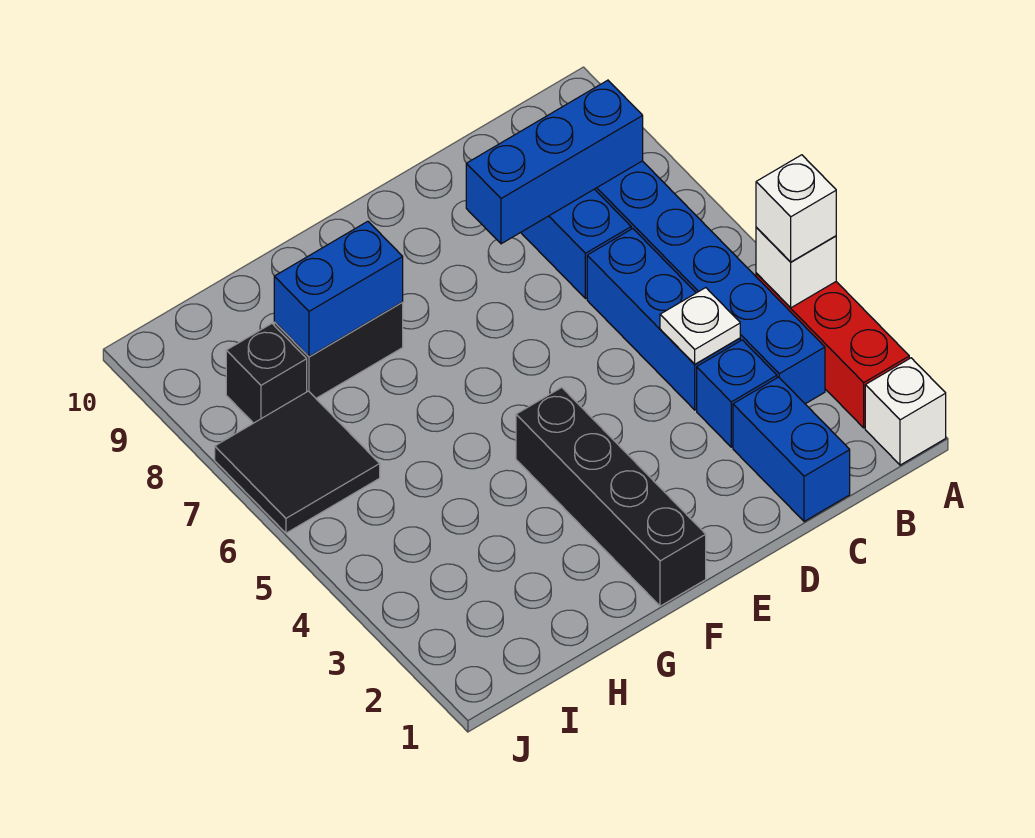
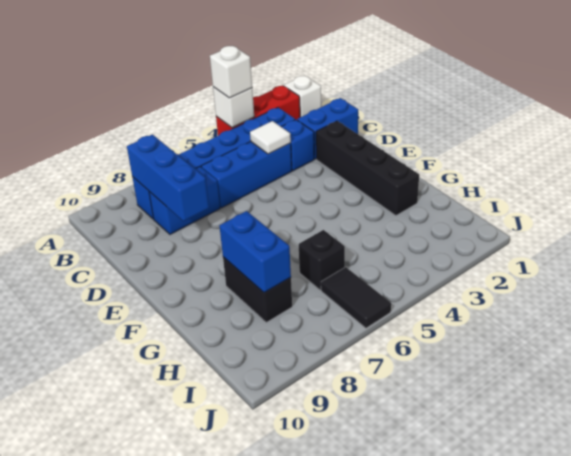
white 1x1 plate [660,288,740,364] -> white 1x1 tile [250,121,291,154]
black 1x4 brick [516,387,706,606] -> black 1x4 brick turned to [316,121,419,216]
black 2x2 tile [215,391,380,533] -> black 1x2 tile [321,267,391,328]
black 1x1 brick [226,324,307,423] -> black 1x1 brick moved to [299,230,345,290]

